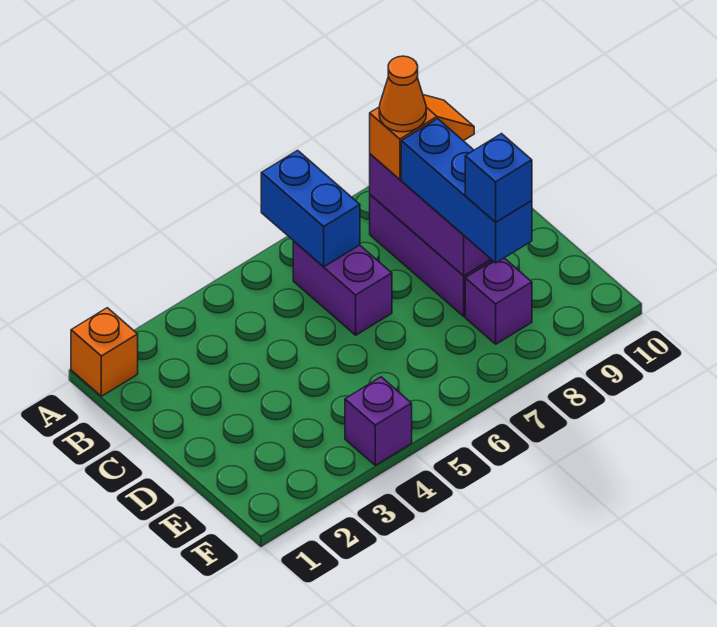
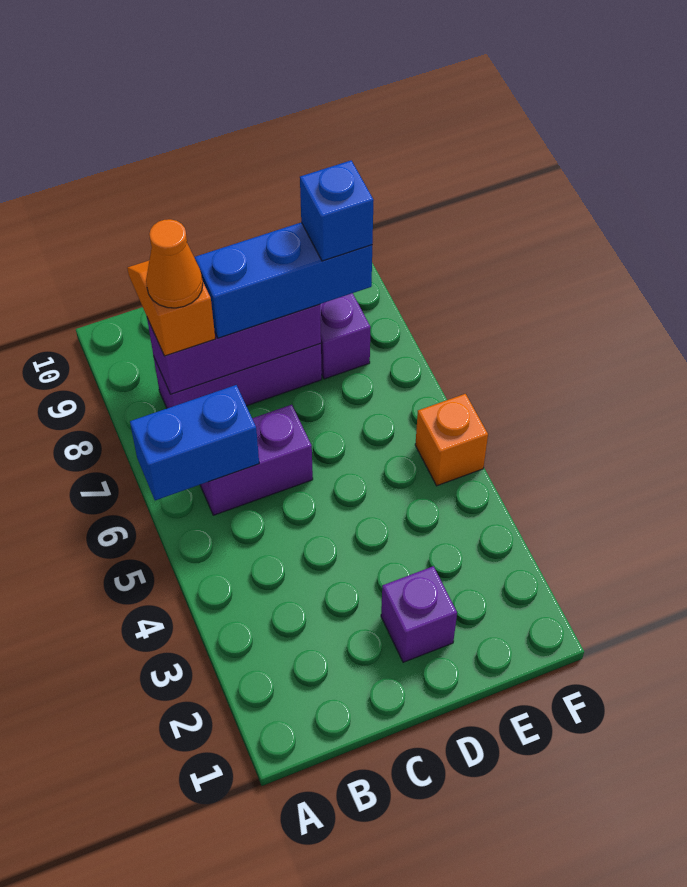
orange 1x1 brick [71,308,138,396] -> orange 1x1 brick moved to [415,394,488,486]
purple 1x1 brick [345,377,412,465] -> purple 1x1 brick moved to [381,566,457,662]

